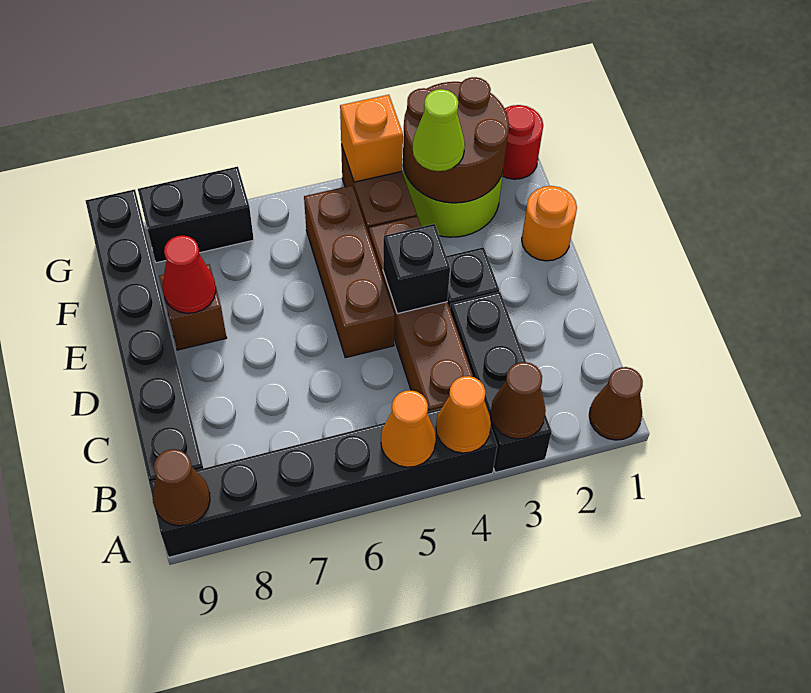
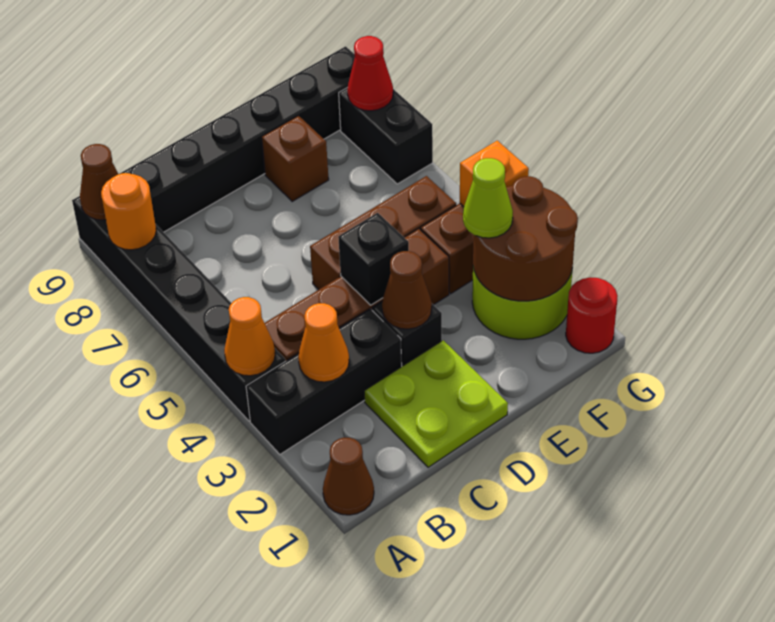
brown 1x1 cone [490,362,546,439] -> brown 1x1 cone moved to [382,251,432,329]
orange 1x1 cone [381,390,436,467] -> orange 1x1 cone moved to [298,303,349,382]
none -> lime 2x2 plate [364,340,508,467]
orange 1x1 round brick [522,186,577,261] -> orange 1x1 round brick moved to [101,173,156,250]
red 1x1 cone [162,236,216,313] -> red 1x1 cone moved to [347,36,393,111]

